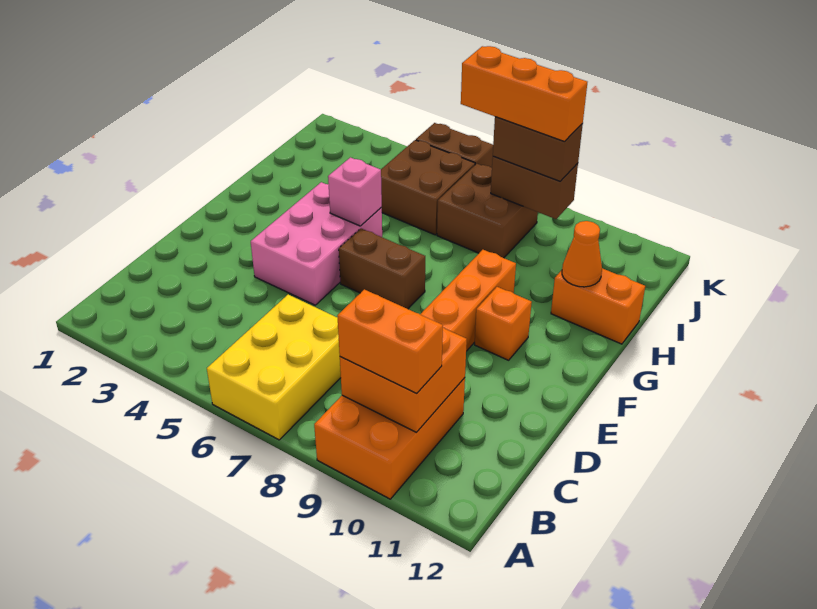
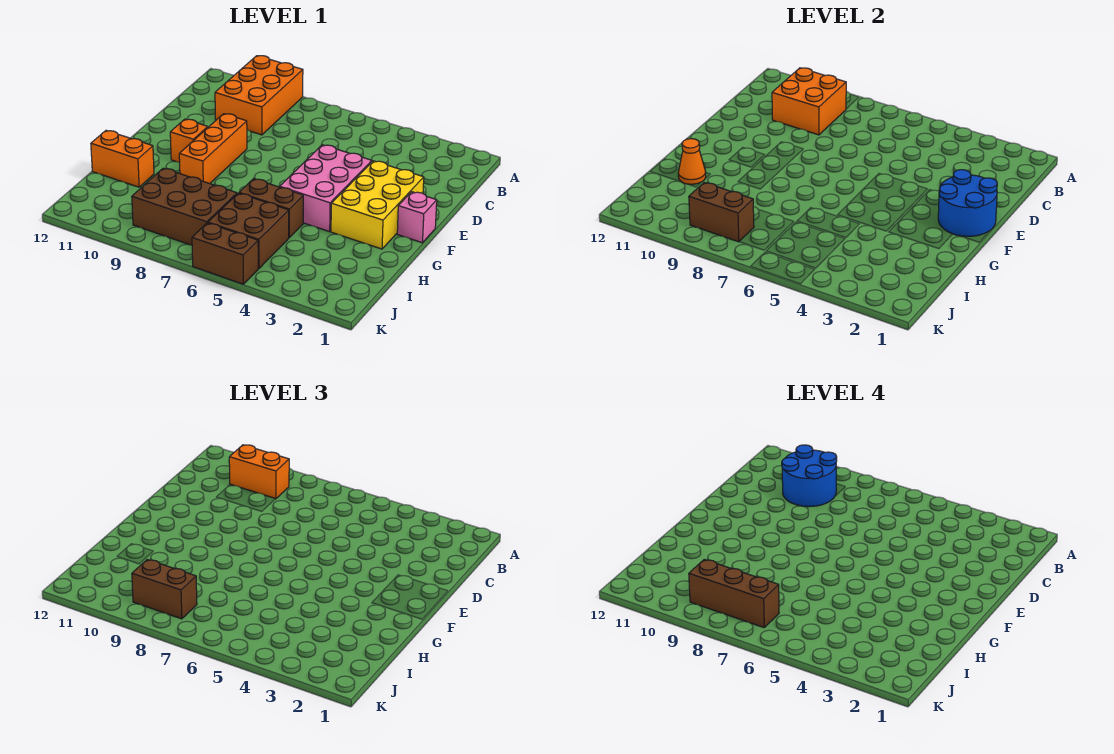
yellow 2x3 brick [207,295,341,440] -> yellow 2x3 brick moved to [331,161,424,249]
none -> blue 2x2 round brick [782,445,837,507]
none -> blue 2x2 round brick [938,170,997,236]
brown 1x2 brick [339,229,425,309] -> brown 1x2 brick moved to [239,179,303,238]
pink 1x1 brick [328,157,382,226] -> pink 1x1 brick moved to [397,192,437,243]
brown 2x2 brick [437,164,538,258] -> brown 2x3 brick [132,168,237,245]
orange 1x3 brick [461,46,587,142] -> brown 1x3 brick [689,560,779,627]

